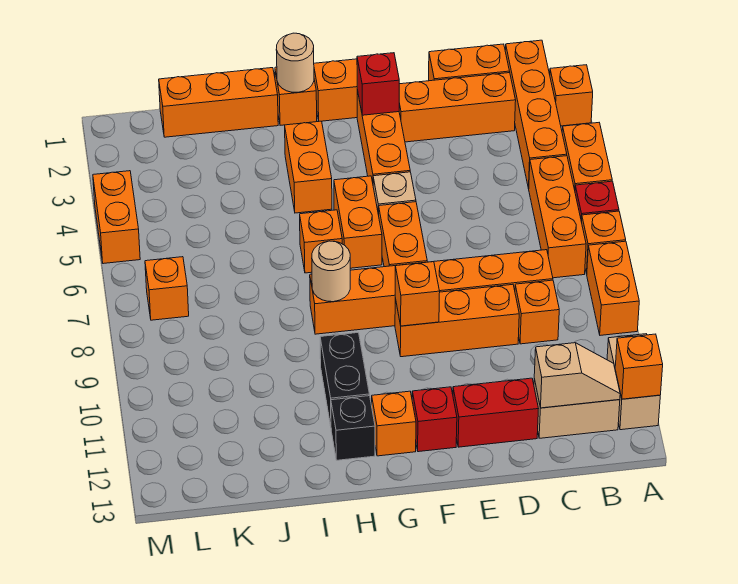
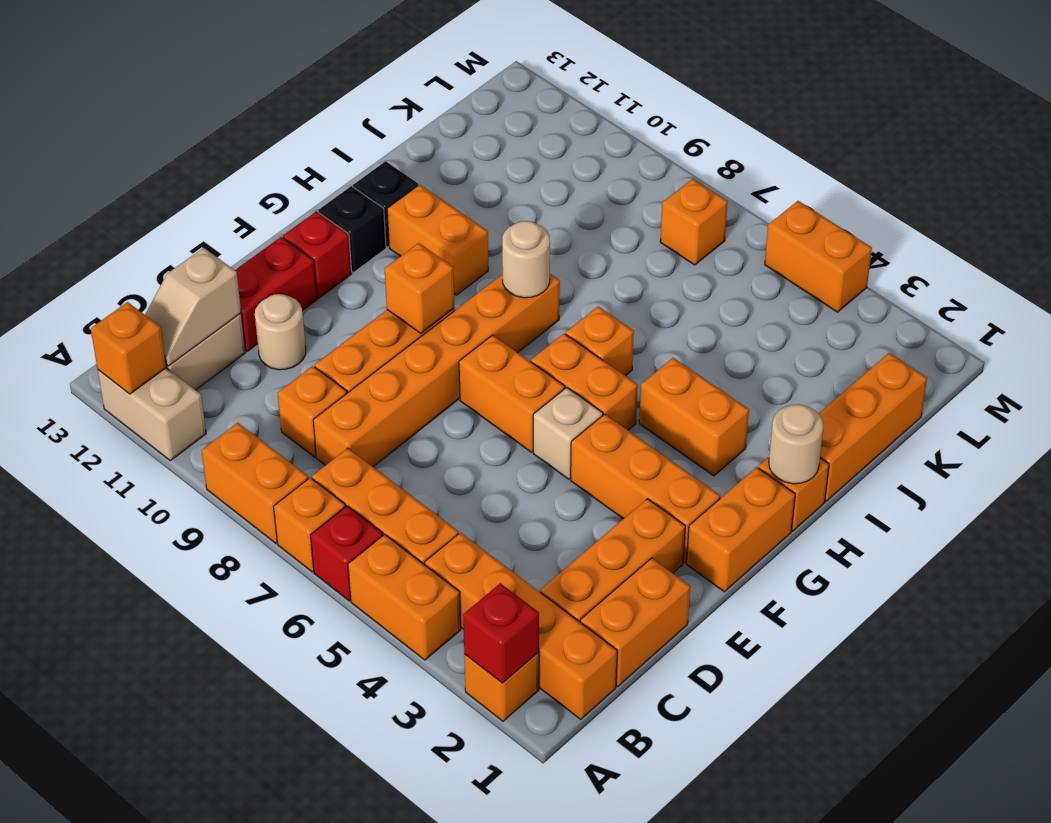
none -> tan 1x1 round brick [255,294,306,370]
red 1x1 brick [357,53,399,115] -> red 1x1 brick moved to [463,583,539,683]
orange 1x1 brick [372,391,416,456] -> black 1x1 brick [318,186,386,273]
black 1x2 brick [320,333,369,426] -> orange 1x2 brick [387,185,488,295]

